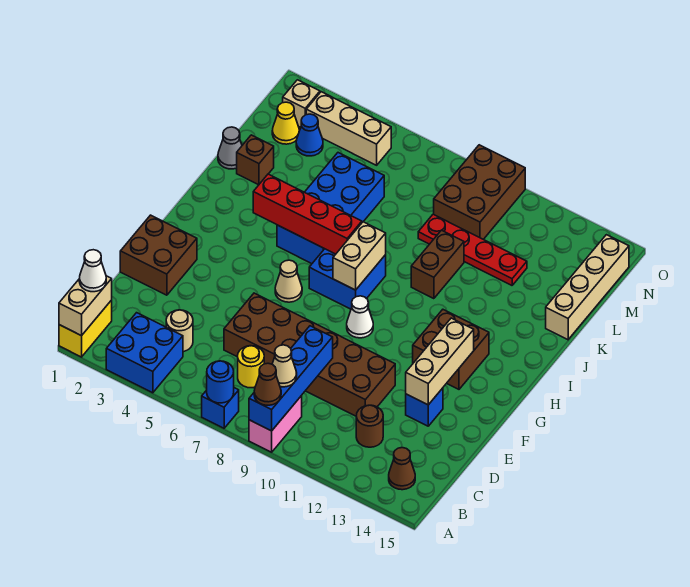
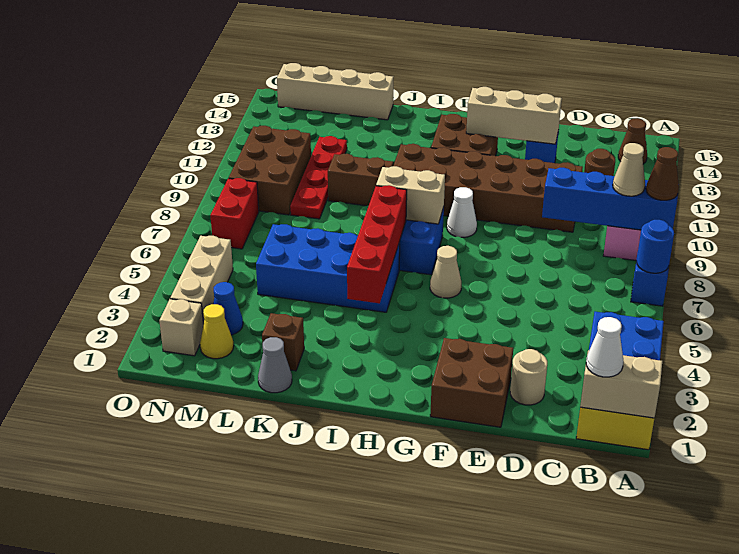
tan 1x1 round brick [166,310,193,352] -> tan 1x1 round brick moved to [510,349,547,405]
yellow 1x1 round brick [238,346,264,388] -> none
brown 2x6 brick [224,293,395,416] -> brown 2x6 brick turned to [393,144,583,232]
brown 2x3 brick [434,145,525,239] -> brown 2x3 brick turned to [229,126,311,215]
none -> red 1x2 brick [210,178,259,249]

